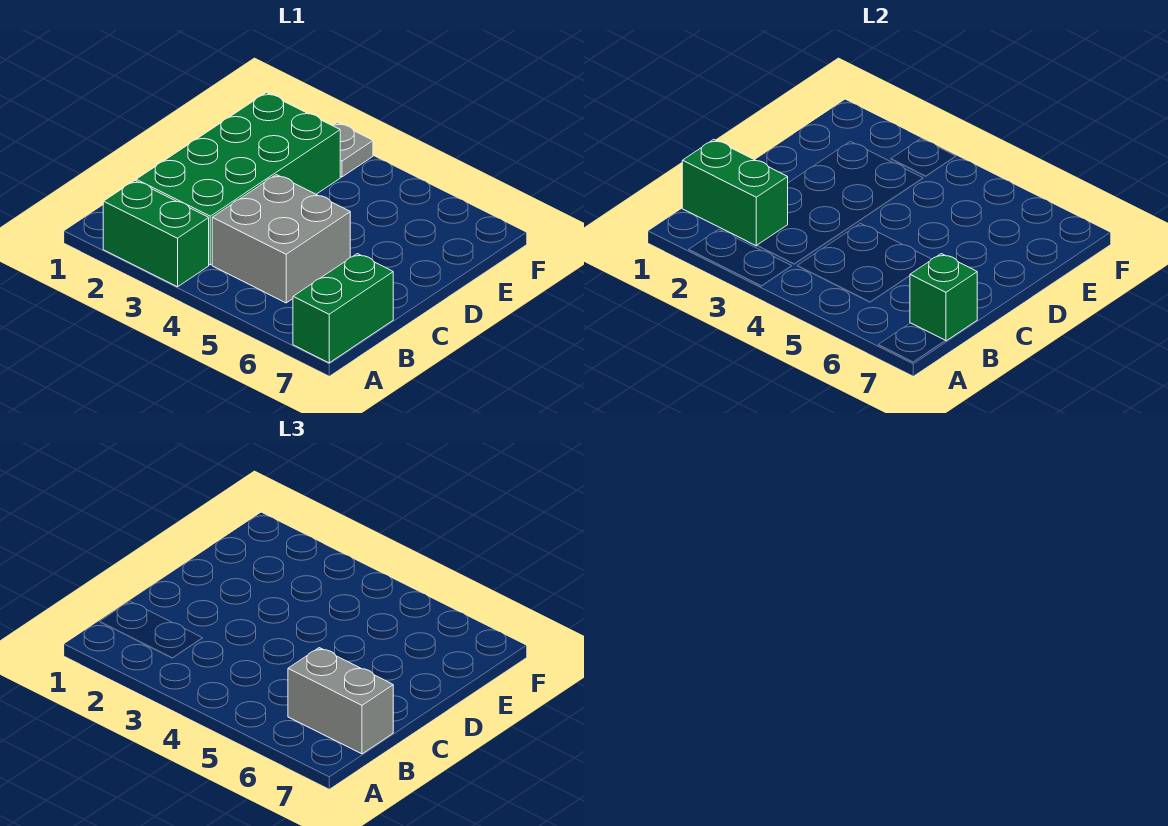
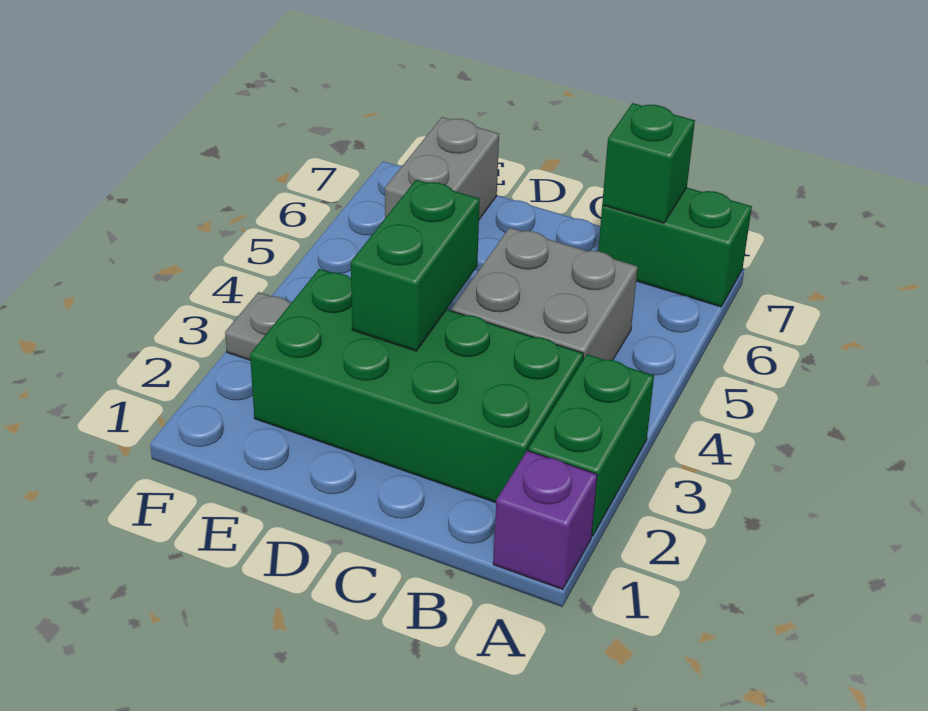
none -> purple 1x1 brick [493,451,597,589]
green 1x2 brick [682,139,788,246] -> green 1x2 brick moved to [351,180,480,351]
grey 1x2 brick [288,648,393,754] -> grey 1x2 brick moved to [385,117,499,219]

